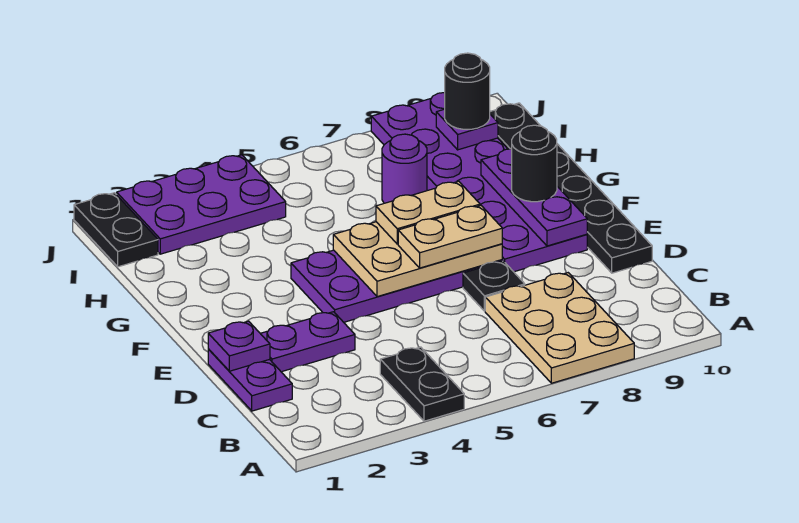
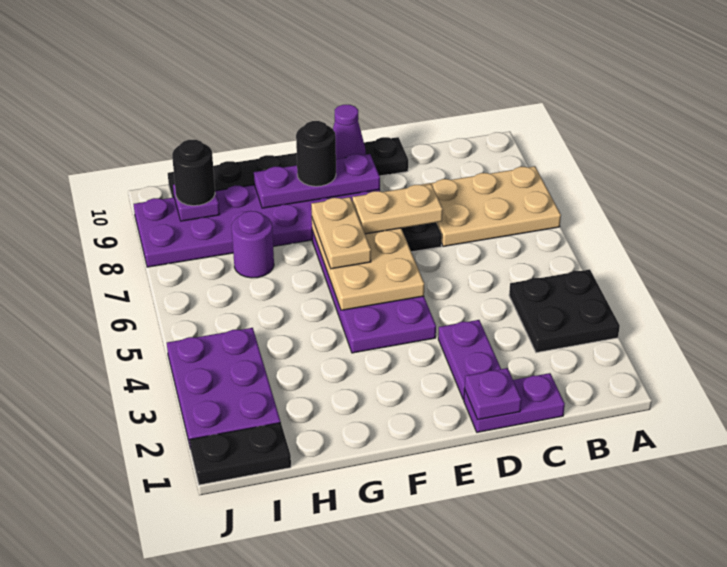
black 1x2 plate [380,347,464,421] -> black 2x2 plate [509,269,620,353]
tan 1x2 plate [398,206,502,268] -> tan 1x2 plate turned to [352,184,443,234]
none -> purple 1x1 cone [333,105,366,159]

